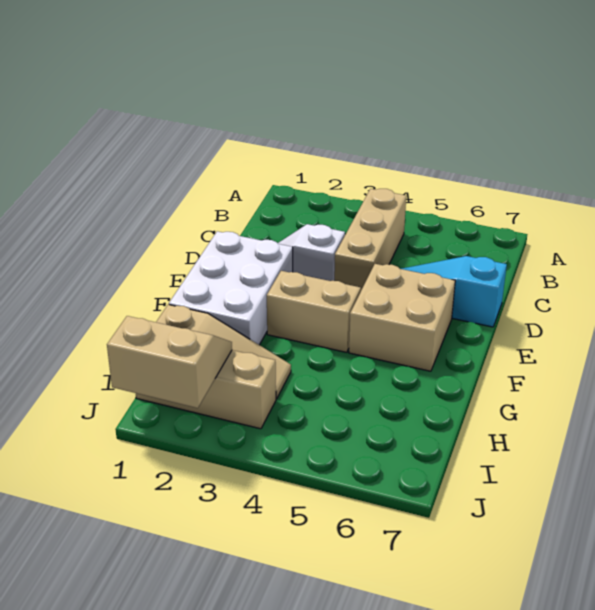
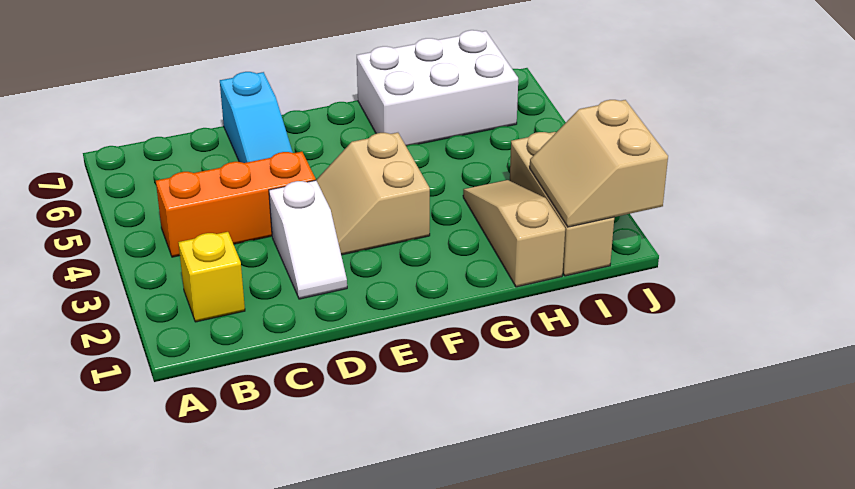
none -> yellow 1x1 brick [178,232,245,322]
tan 1x3 brick [334,189,406,288] -> orange 1x3 brick [156,152,316,257]
white 2x3 brick [169,231,293,345] -> white 2x3 brick moved to [357,30,518,146]
tan 2x2 brick [349,264,455,371] -> none

